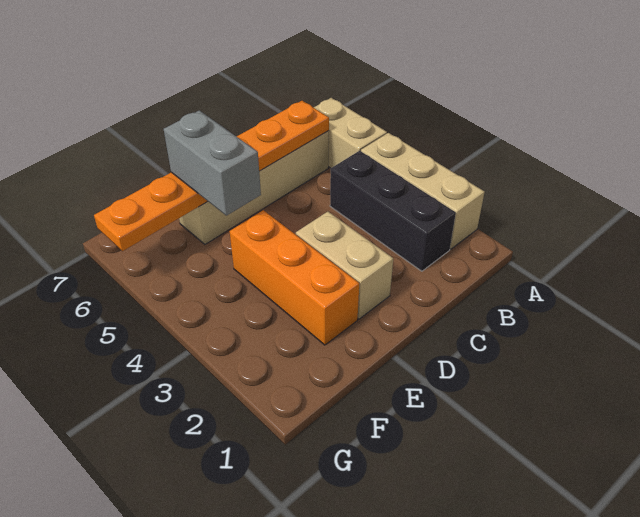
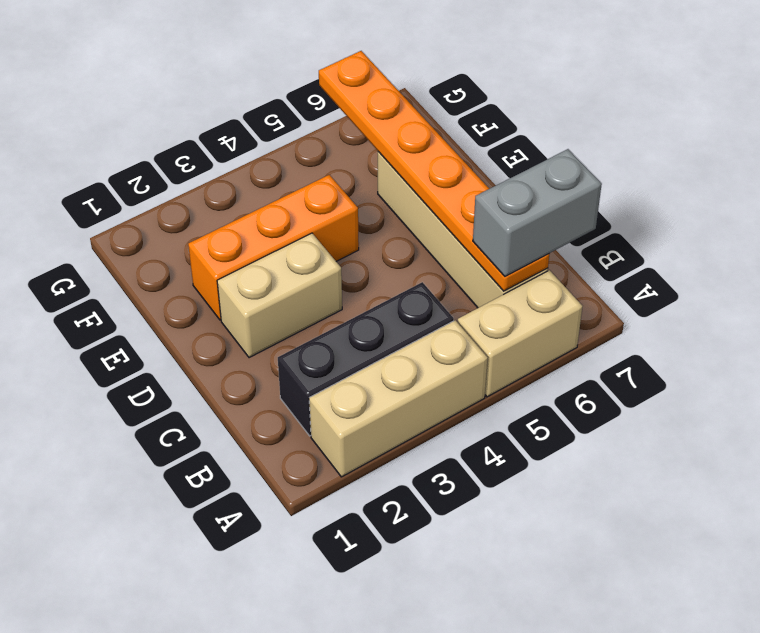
grey 1x2 brick [164,110,261,216] -> grey 1x2 brick moved to [473,149,602,277]

